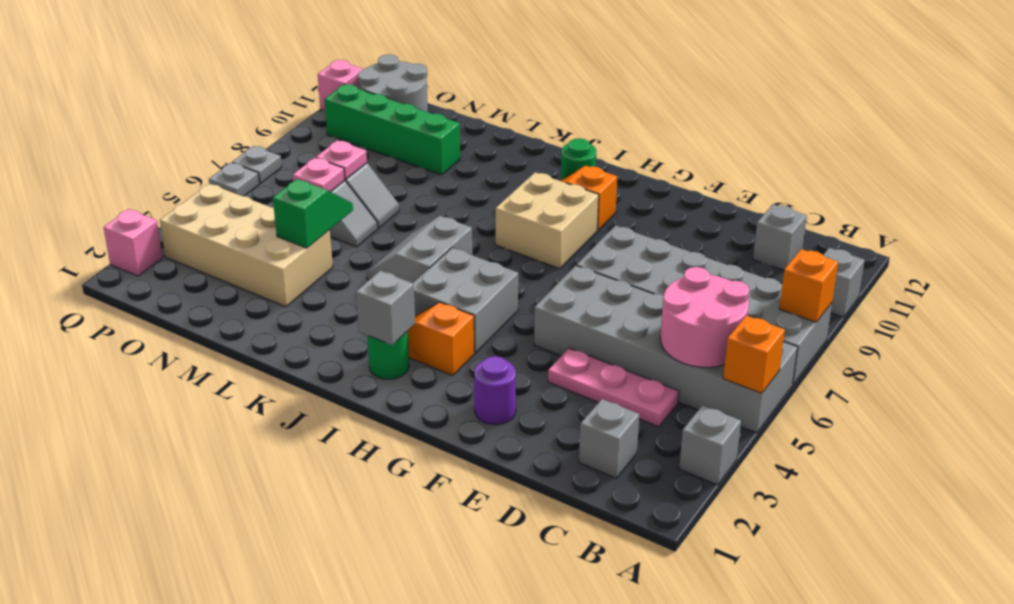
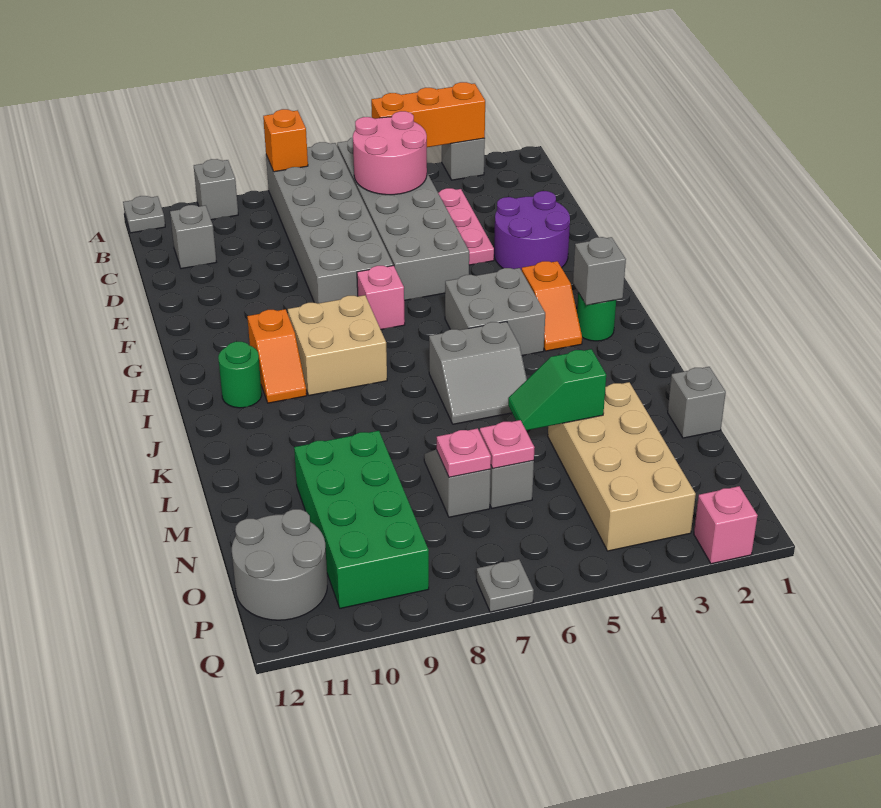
orange 1x1 brick [723,316,785,393] -> orange 1x3 brick [371,82,485,147]
grey 1x1 brick [579,399,639,478] -> grey 1x1 brick moved to [668,367,726,438]
purple 1x1 round brick [474,356,516,425] -> purple 2x2 round brick [494,191,570,270]
green 1x4 brick [325,84,460,175] -> green 2x4 brick [294,431,429,608]
grey 1x1 plate [209,163,259,196] -> grey 1x1 plate moved to [123,196,165,233]
pink 1x1 brick [318,60,364,111] -> pink 1x1 brick moved to [357,266,405,329]

